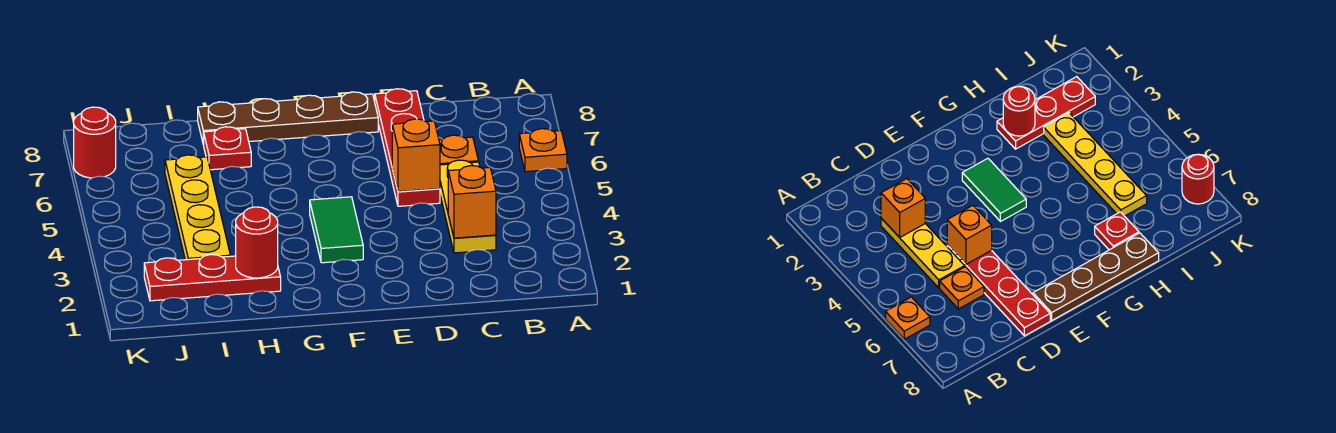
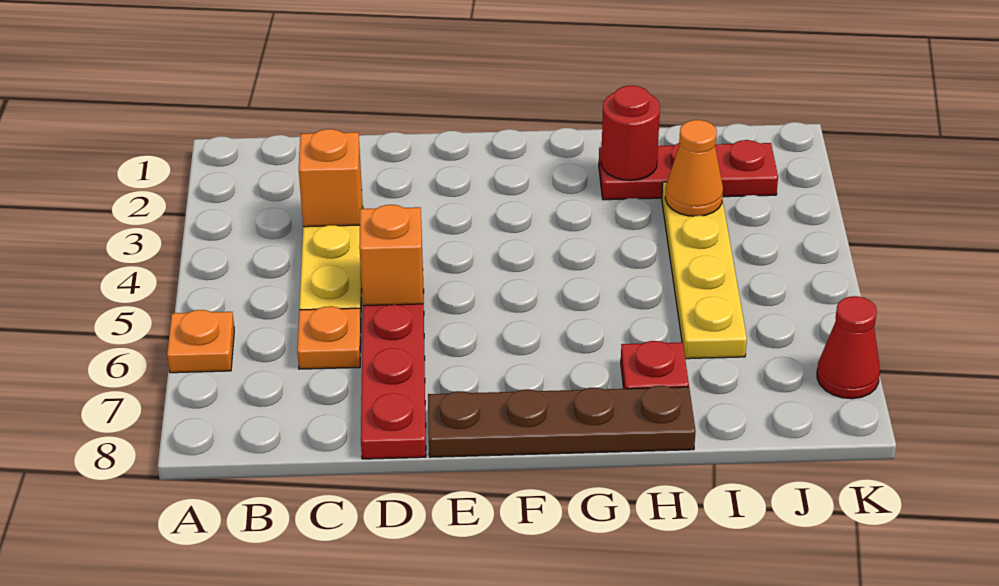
green 1x2 tile [310,197,363,263] -> none
none -> orange 1x1 cone [665,120,723,216]
red 1x1 round brick [74,107,116,178] -> red 1x1 cone [817,296,880,399]

